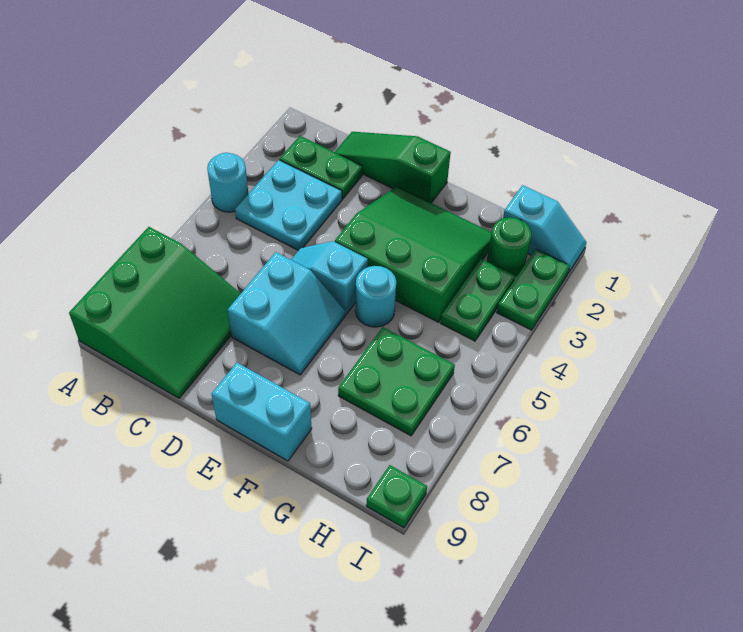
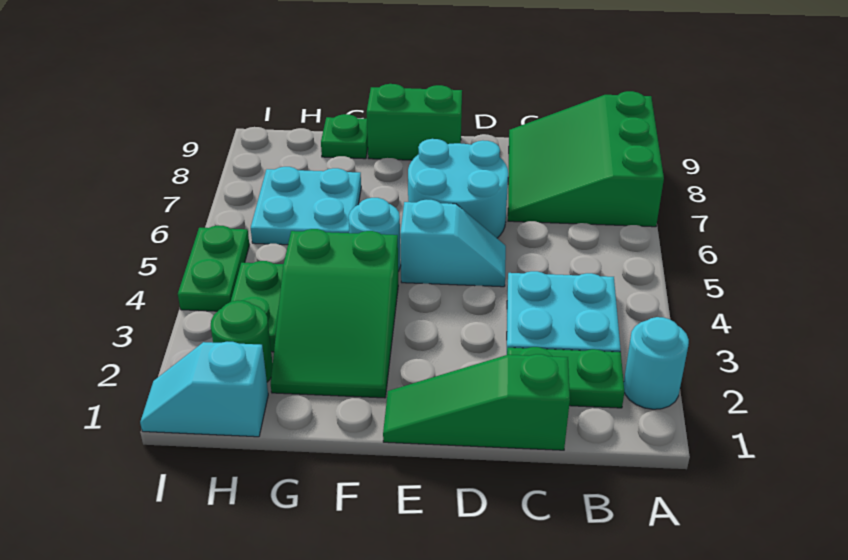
cyan 1x1 round brick [207,153,248,212] -> cyan 1x1 round brick moved to [624,317,689,409]
green 1x3 slope [335,132,451,203] -> green 1x3 slope turned to [383,354,570,450]
cyan 2x2 slope [228,252,345,375] -> cyan 2x2 round brick [408,139,508,238]
green 3x3 slope [335,187,492,322] -> green 2x3 slope [271,229,398,398]
cyan 1x2 brick [212,363,312,461] -> green 1x2 brick [367,84,462,160]
green 2x2 plate [338,327,455,436] -> cyan 2x2 plate [251,167,361,245]
green 1x2 plate [497,249,570,330] -> green 1x2 plate moved to [178,226,249,311]
green 1x1 plate [366,465,427,528] -> green 1x1 plate moved to [321,114,368,159]

